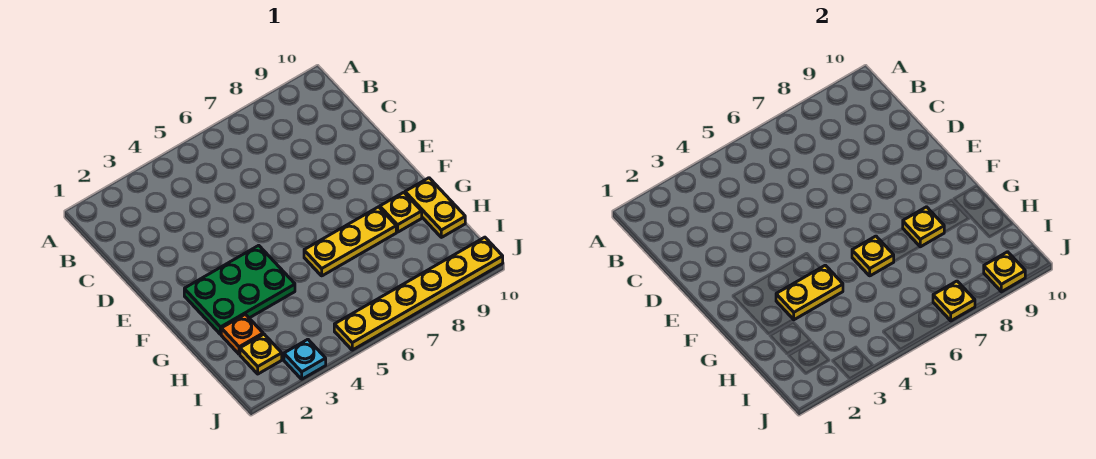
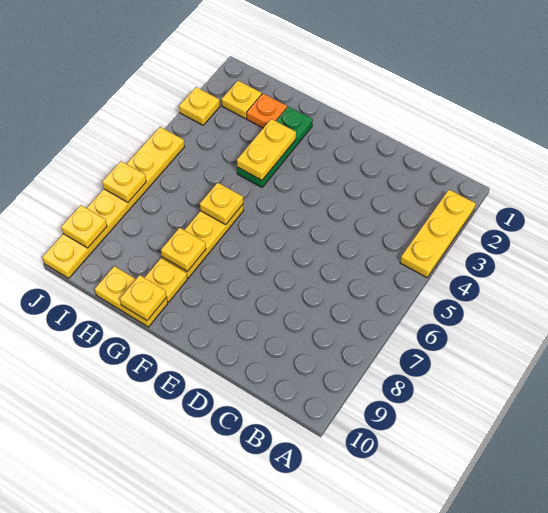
none -> yellow 1x3 plate [400,190,476,278]
green 2x3 plate [184,245,295,334] -> green 1x3 plate [237,107,313,187]
none -> yellow 1x1 plate [120,275,167,320]
cyan 1x1 plate [284,339,326,379] -> yellow 1x1 plate [179,87,220,125]

